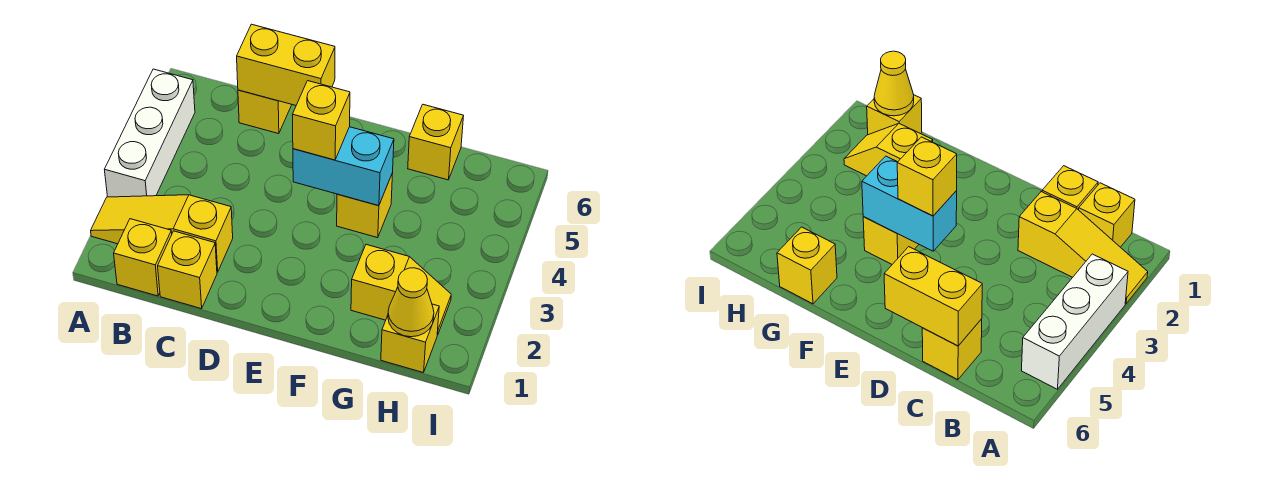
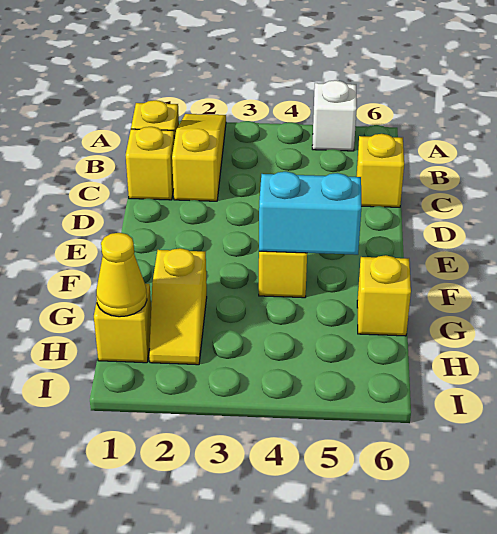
white 1x3 brick [104,69,195,197] -> white 1x1 brick [312,80,357,151]
yellow 1x2 brick [237,24,335,105] -> none
cyan 1x2 brick [293,127,394,206] -> cyan 1x2 brick turned to [259,172,361,255]
yellow 1x1 brick [293,81,350,160] -> none

